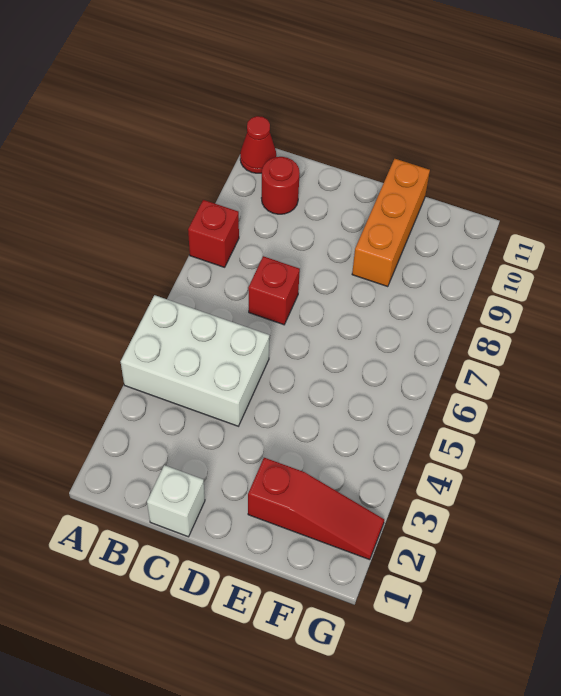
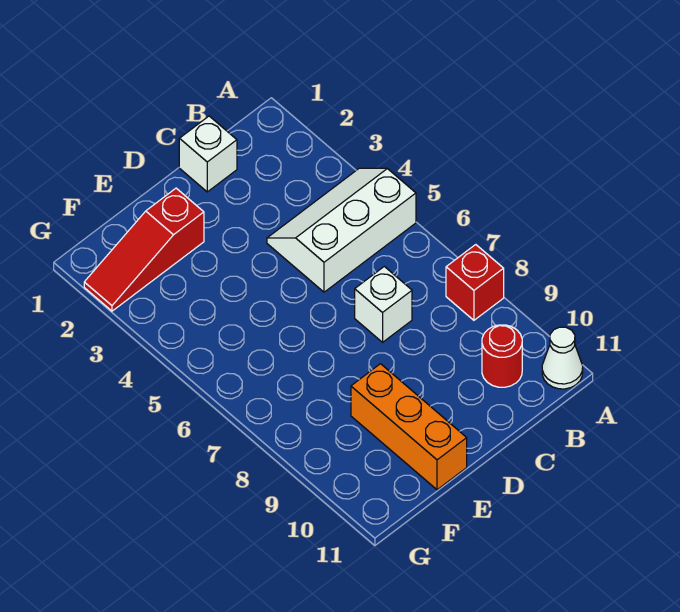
white 2x3 brick [121,295,269,426] -> white 2x3 slope [267,168,416,292]
red 1x1 cone [240,116,276,173] -> white 1x1 cone [542,327,583,389]
red 1x1 brick [248,256,300,325] -> white 1x1 brick [355,266,412,342]

